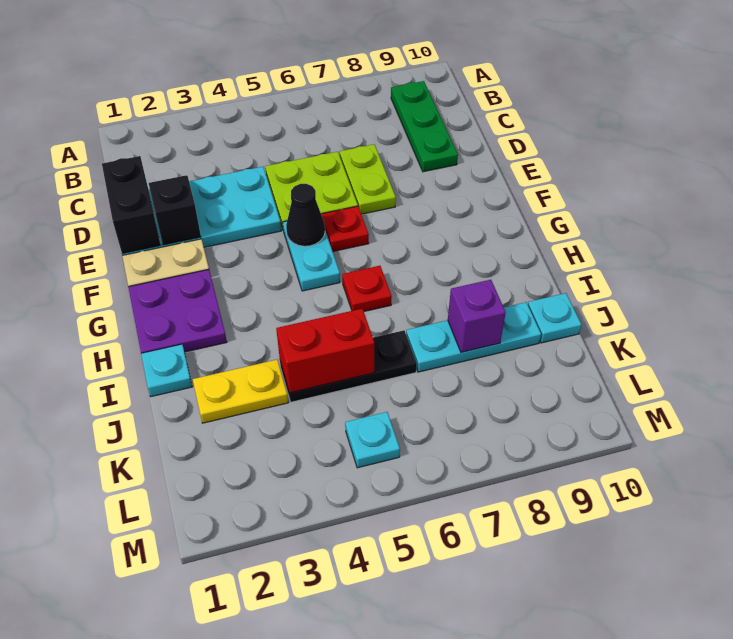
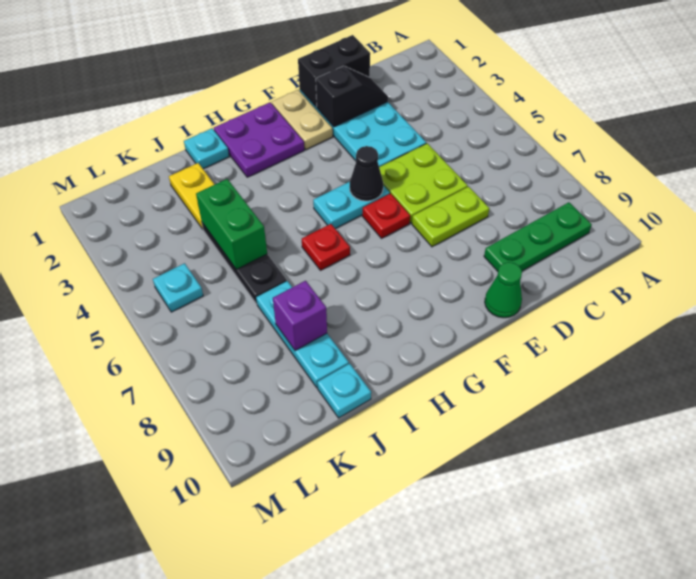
none -> green 1x1 cone [485,262,522,318]
red 1x2 brick [276,309,374,393] -> green 1x2 brick [196,179,267,269]

